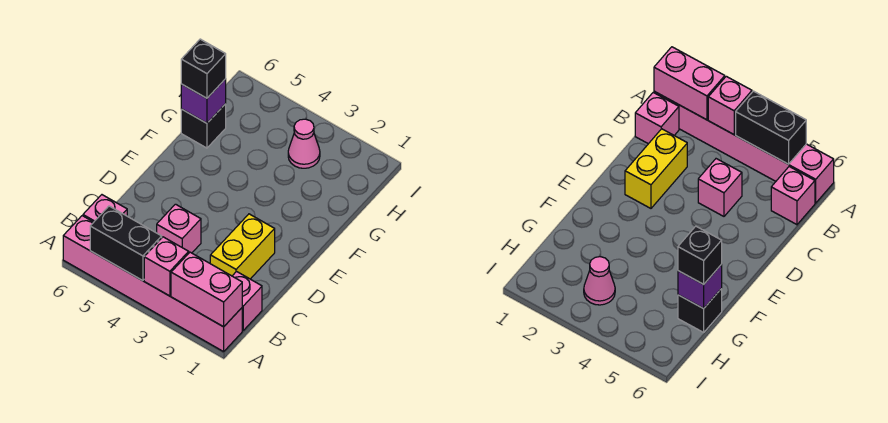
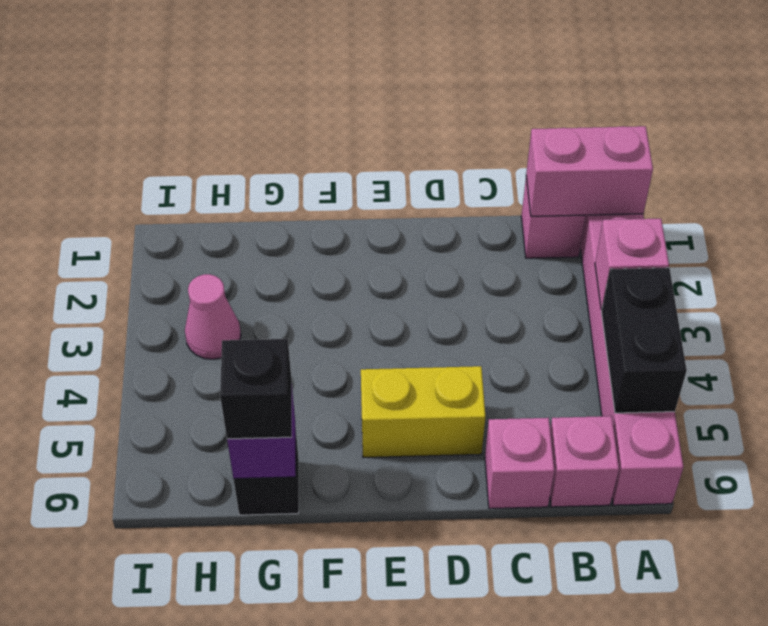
pink 1x2 brick [171,252,242,327] -> pink 1x2 brick turned to [526,126,653,216]
yellow 1x2 brick [210,214,275,279] -> yellow 1x2 brick moved to [361,366,485,457]
pink 1x1 brick [157,204,201,253] -> pink 1x1 brick moved to [485,418,554,509]

